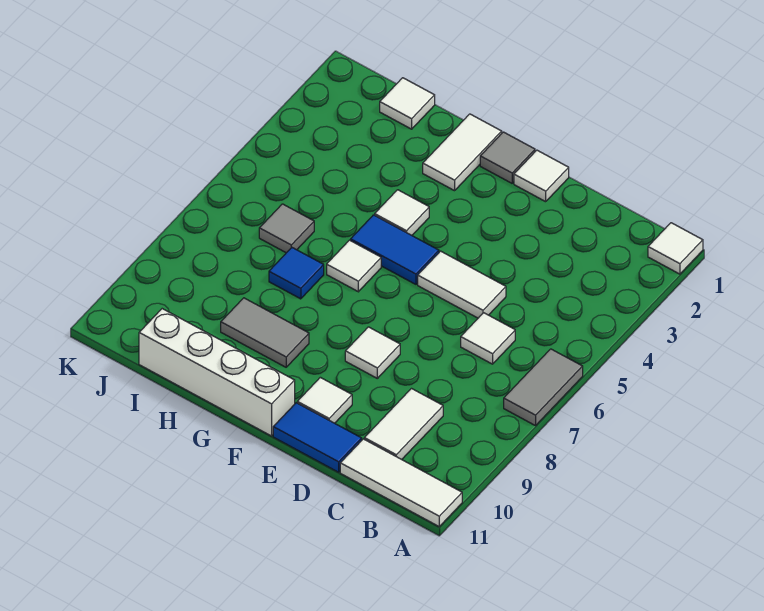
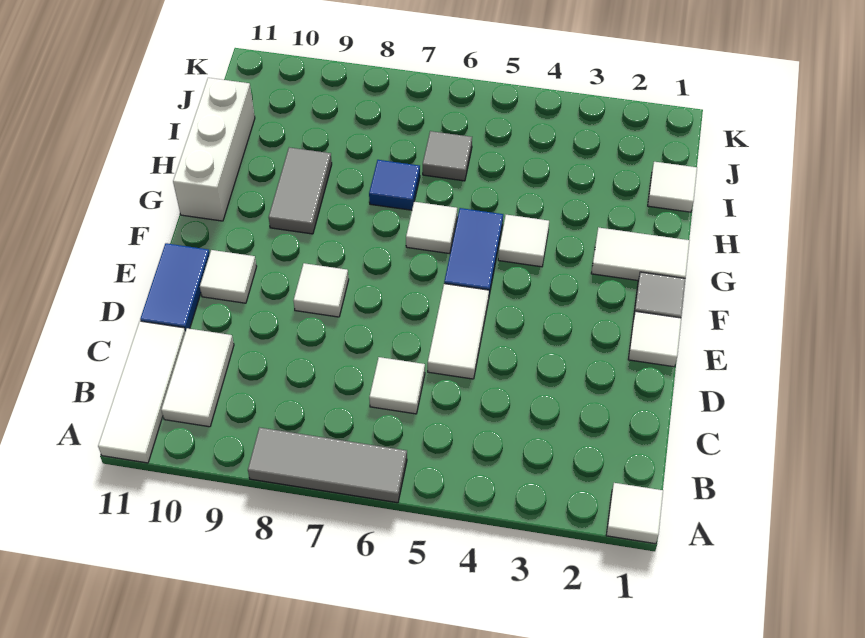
grey 1x2 tile [504,349,583,426] -> grey 1x3 tile [248,428,407,503]
white 1x2 tile [364,389,443,459] -> white 1x2 tile turned to [161,328,234,427]
white 1x4 brick [139,309,295,436] -> white 1x3 brick [173,78,255,221]

